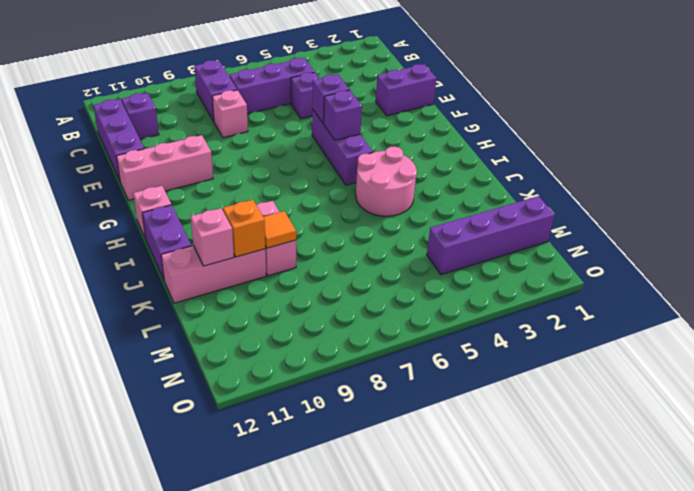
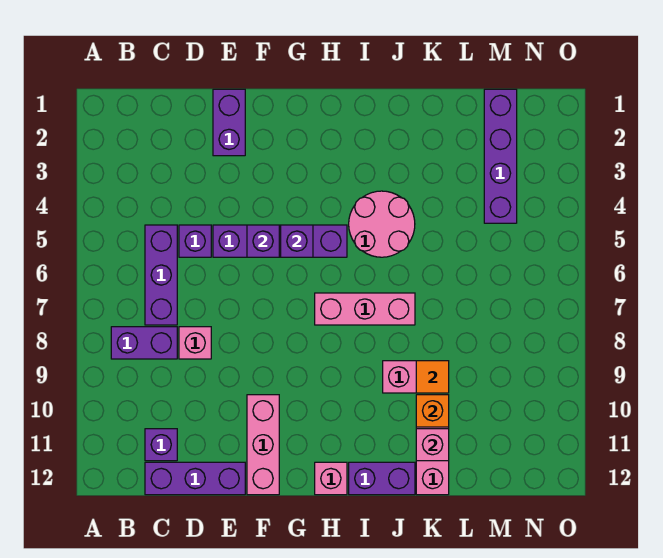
purple 1x3 brick [312,109,373,185] -> purple 1x4 brick [213,225,347,257]
none -> pink 1x3 brick [315,293,415,325]

